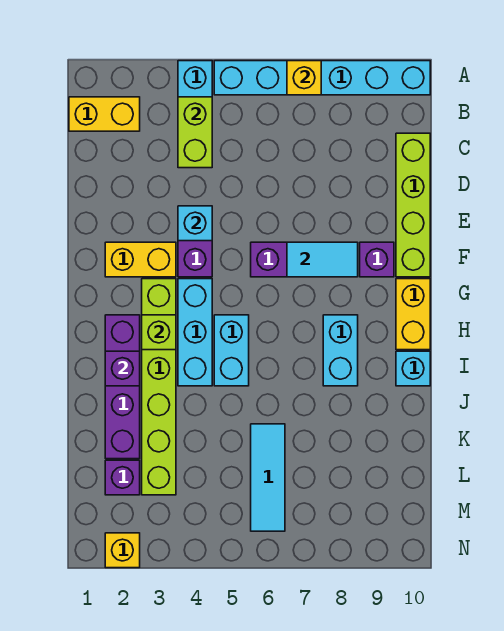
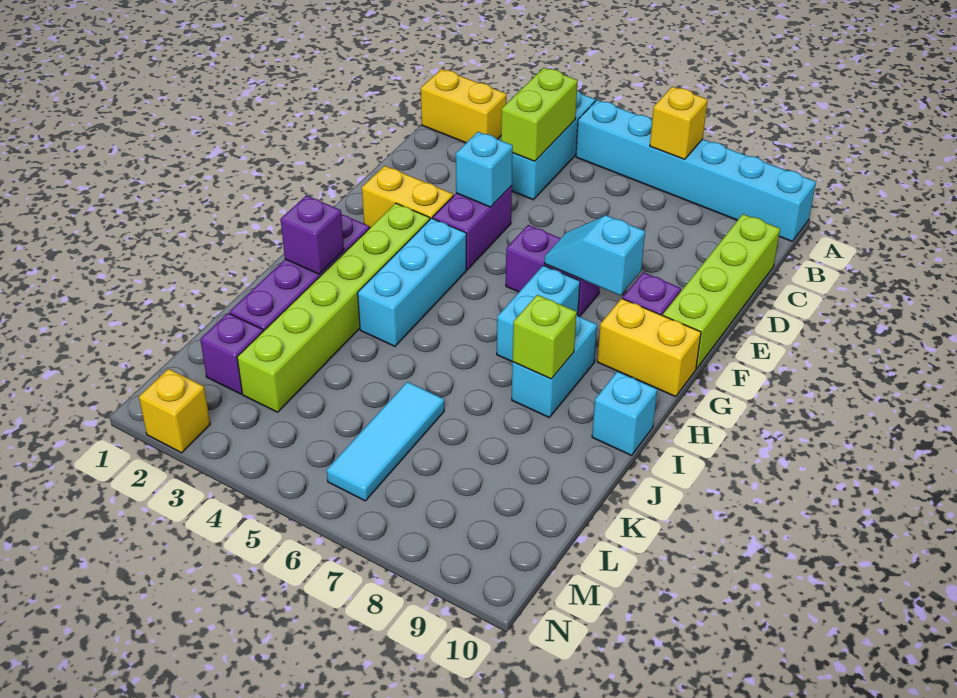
cyan 1x2 tile [287,242,358,277] -> cyan 1x2 slope [544,215,645,296]
yellow 1x2 brick [396,279,430,350] -> yellow 1x2 brick turned to [597,298,701,397]
lime 1x1 brick [142,315,176,350] -> lime 1x1 brick moved to [513,295,577,379]
cyan 1x2 brick [214,315,249,386] -> cyan 1x2 brick moved to [497,265,580,362]

